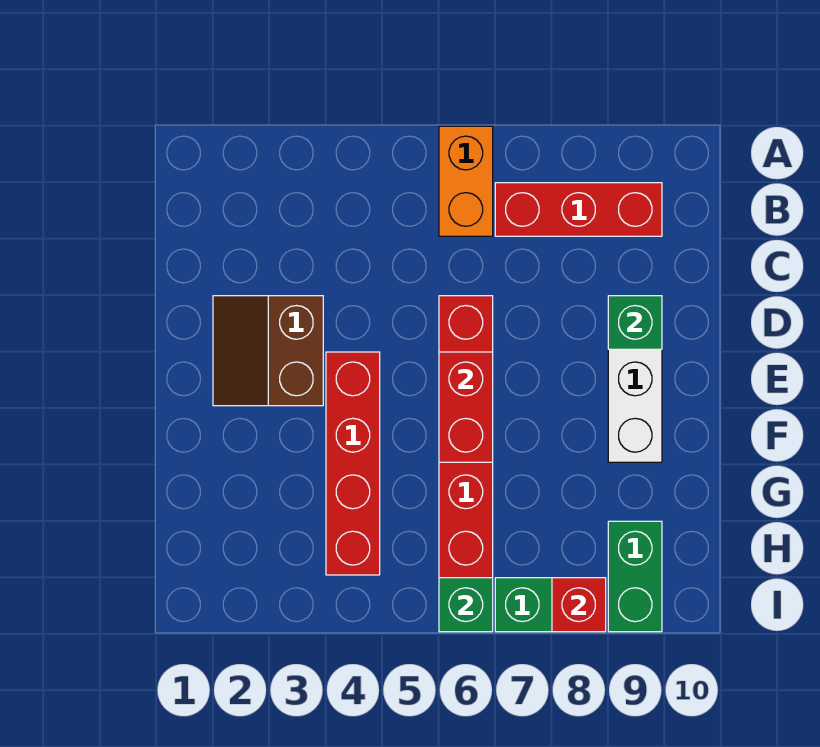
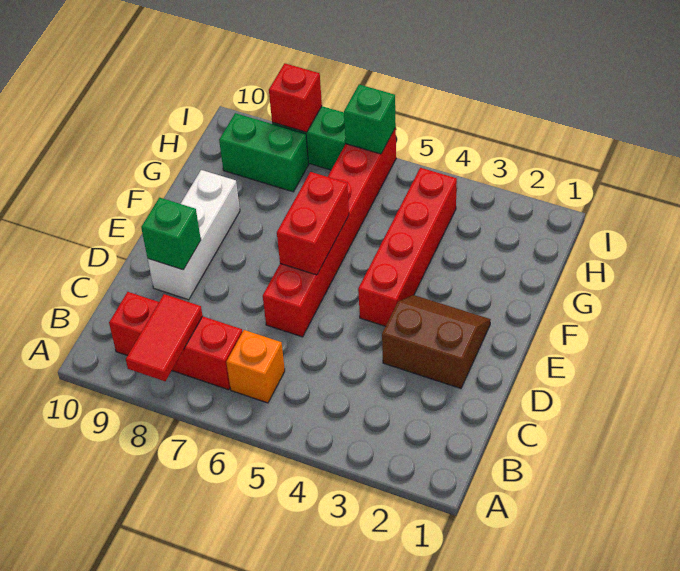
orange 1x2 brick [439,126,493,236] -> orange 1x1 brick [226,330,285,403]
none -> red 1x2 tile [126,294,203,381]
brown 2x2 slope [213,296,323,406] -> brown 2x2 slope turned to [382,295,491,388]
green 1x2 brick [608,521,662,632] -> green 1x2 brick turned to [219,113,309,192]

